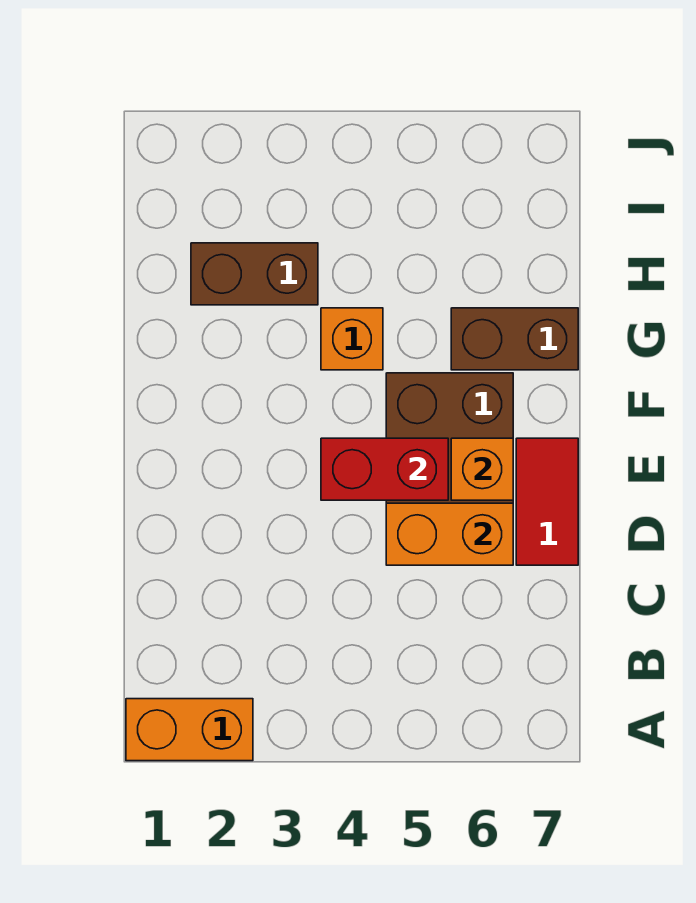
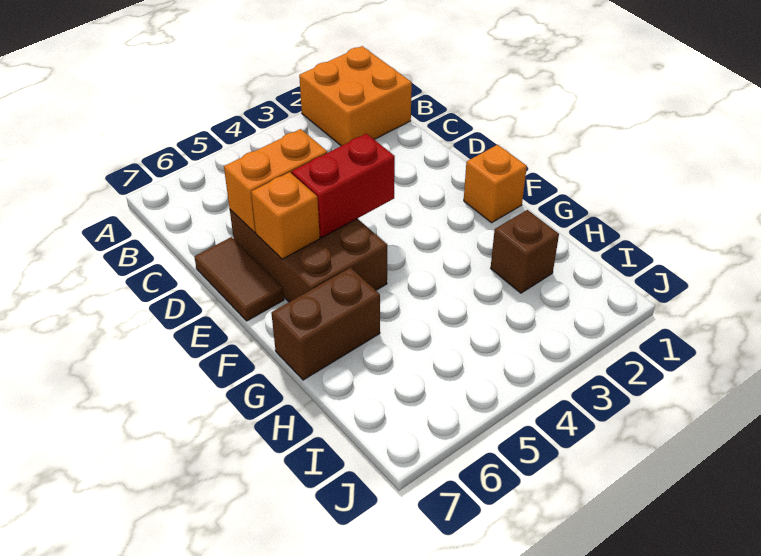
orange 1x2 brick [126,699,253,761] -> orange 2x2 brick [299,46,412,146]
red 1x2 tile [516,438,578,565] -> brown 1x2 tile [194,237,284,321]
orange 1x1 brick [321,308,383,370] -> orange 1x1 brick moved to [464,145,527,223]
brown 1x2 brick [191,243,318,305] -> brown 1x1 brick [491,210,559,293]

